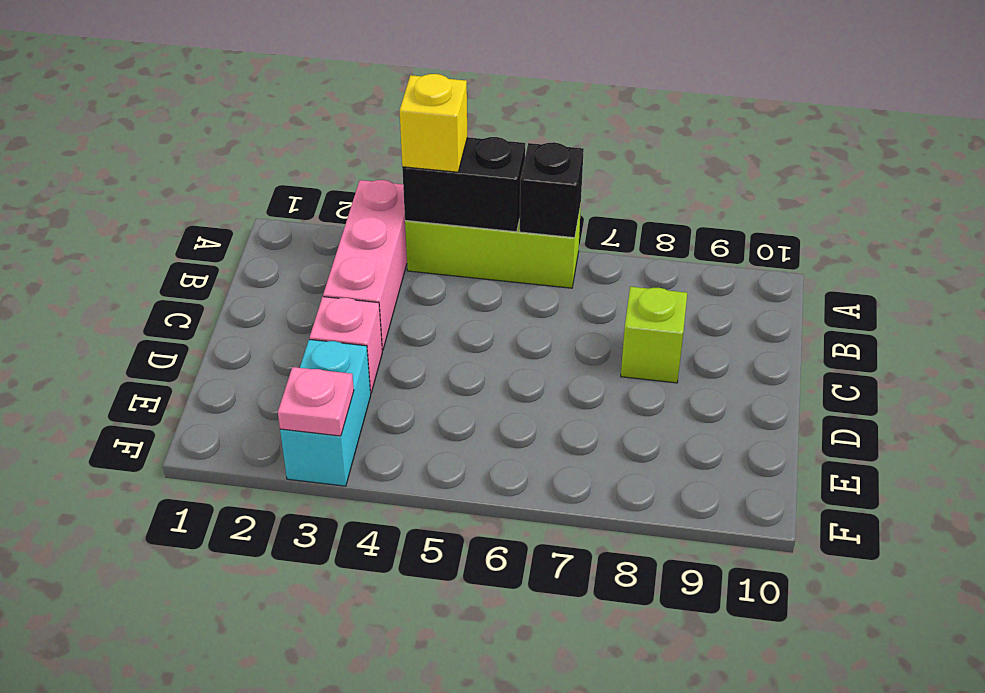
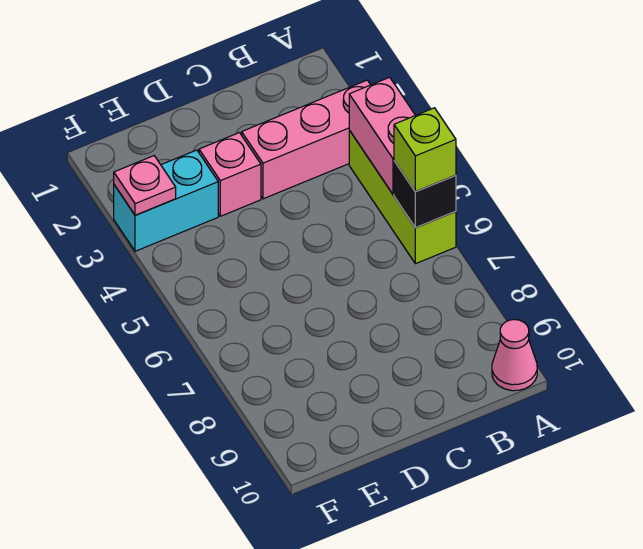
black 1x2 brick [402,137,525,232] -> pink 1x2 brick [349,77,415,194]
yellow 1x1 brick [400,74,467,172] -> none
none -> pink 1x1 cone [492,320,537,391]
lime 1x1 brick [621,287,687,383] -> lime 1x1 brick moved to [394,108,456,192]

